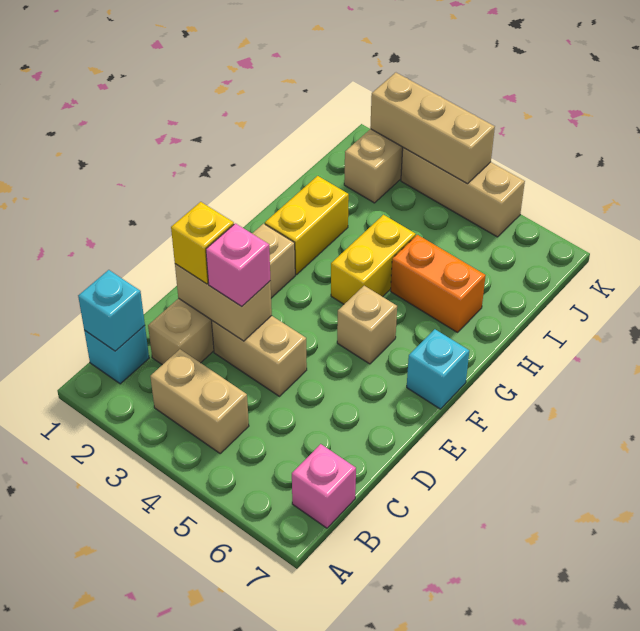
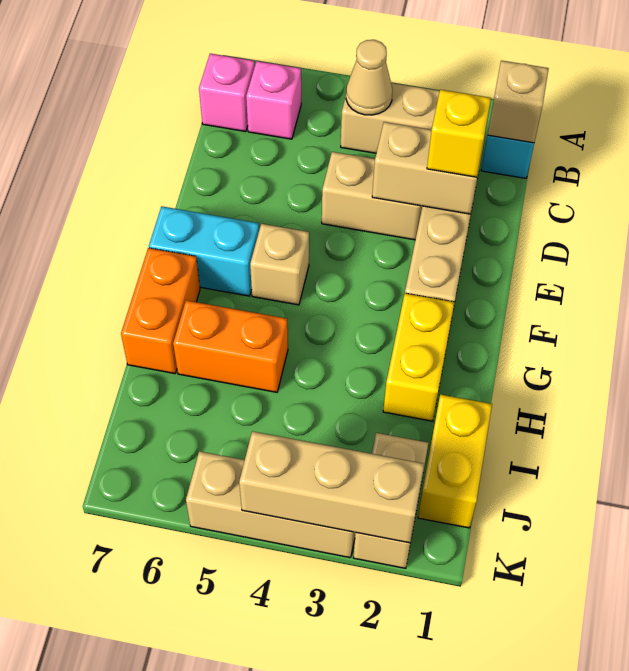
cyan 1x1 brick [78,270,145,351] -> tan 1x1 brick [488,60,549,143]
none -> tan 1x1 cone [346,40,392,115]
pink 1x1 brick [206,223,270,306] -> pink 1x1 brick moved to [246,61,301,139]
cyan 1x1 brick [407,329,469,409] -> cyan 1x2 brick [149,206,259,296]
yellow 1x2 brick [331,215,416,304] -> yellow 1x2 brick moved to [418,394,492,528]
none -> orange 1x2 brick [121,248,200,374]

